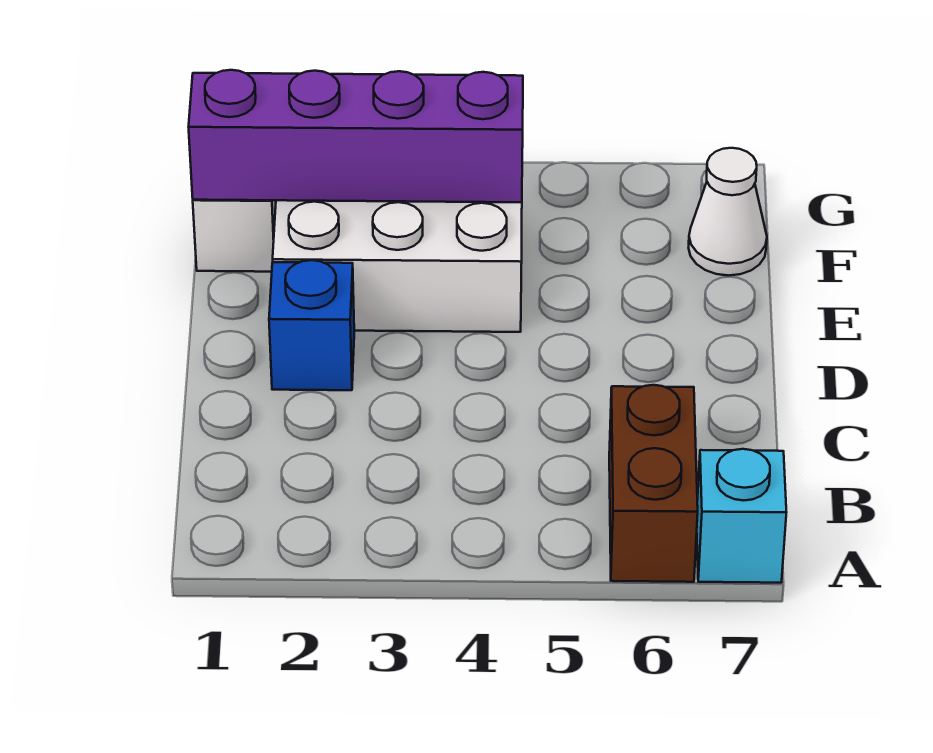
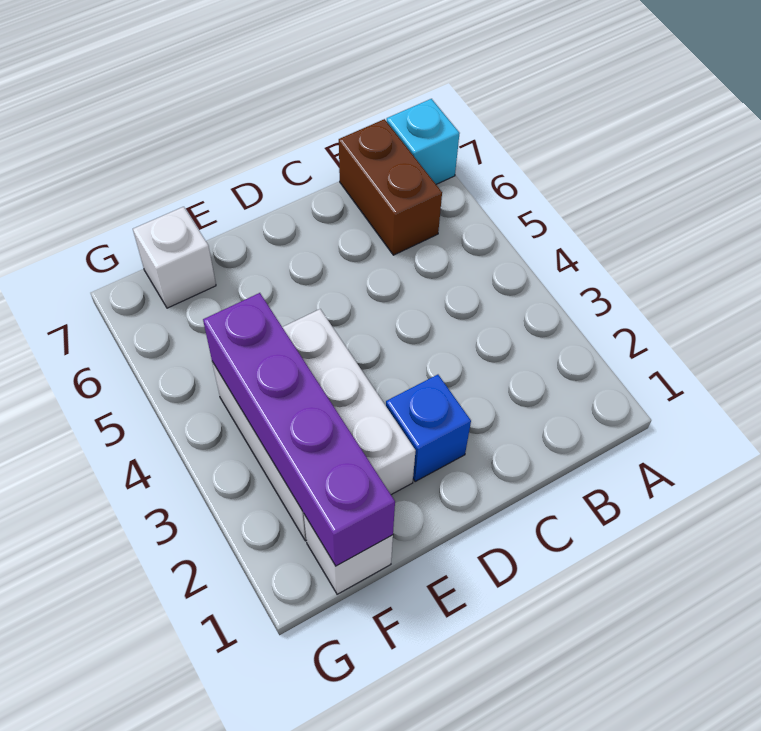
brown 1x2 brick [609,385,698,582] -> brown 1x2 brick turned to [339,119,442,255]
white 1x1 cone [689,148,767,276] -> white 1x1 brick [133,207,216,308]

